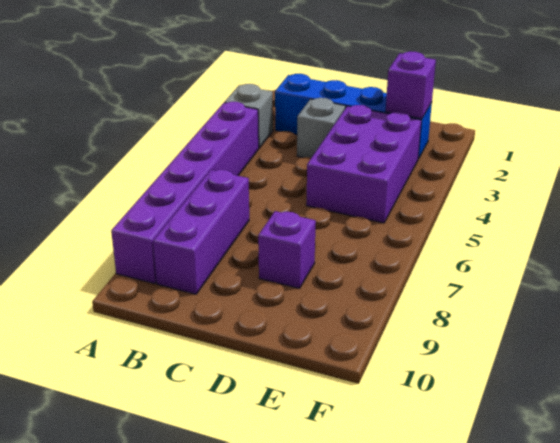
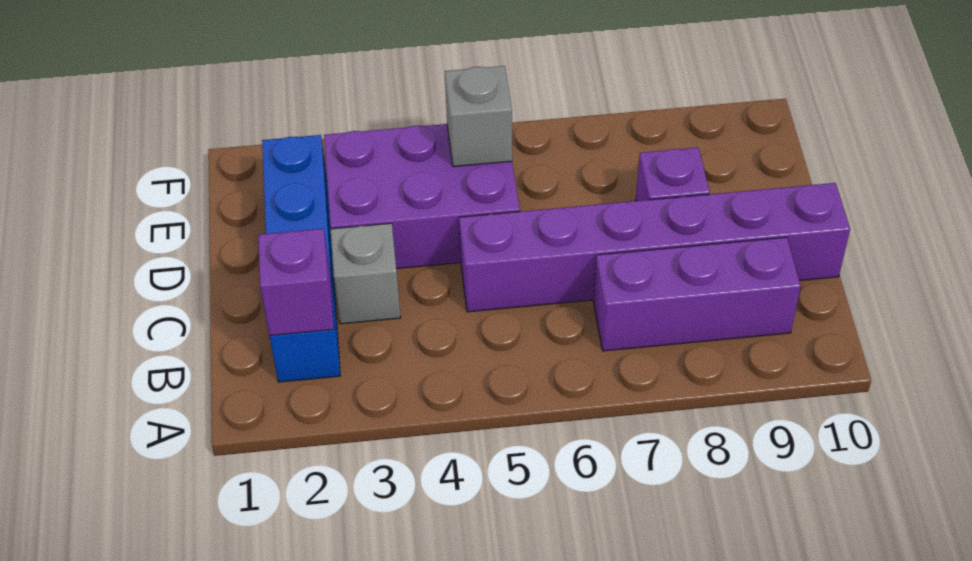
grey 1x1 brick [225,84,273,148] -> grey 1x1 brick moved to [445,66,512,167]
purple 1x6 brick [111,102,259,284] -> purple 1x6 brick moved to [459,183,850,312]
purple 1x1 brick [386,51,436,119] -> purple 1x1 brick moved to [258,229,334,336]

